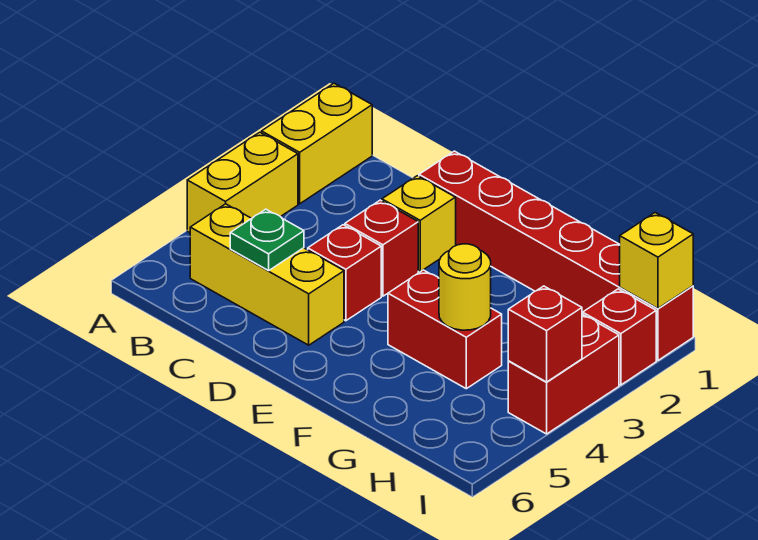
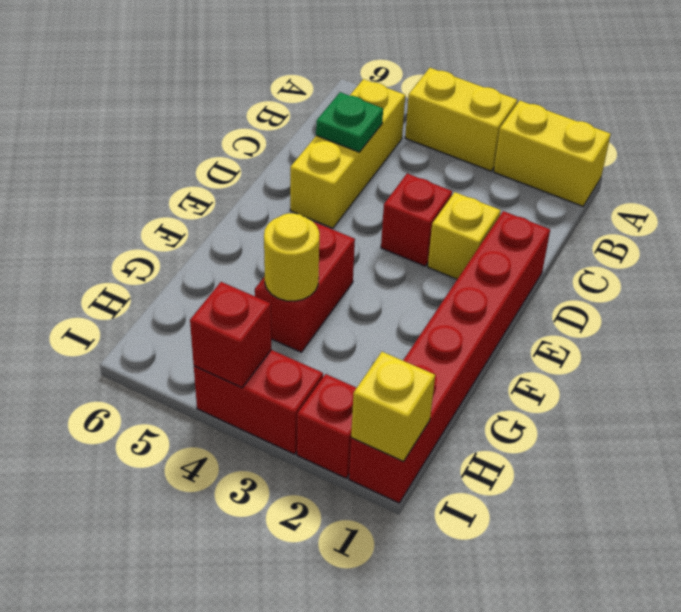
red 1x1 brick [308,225,381,321] -> none

